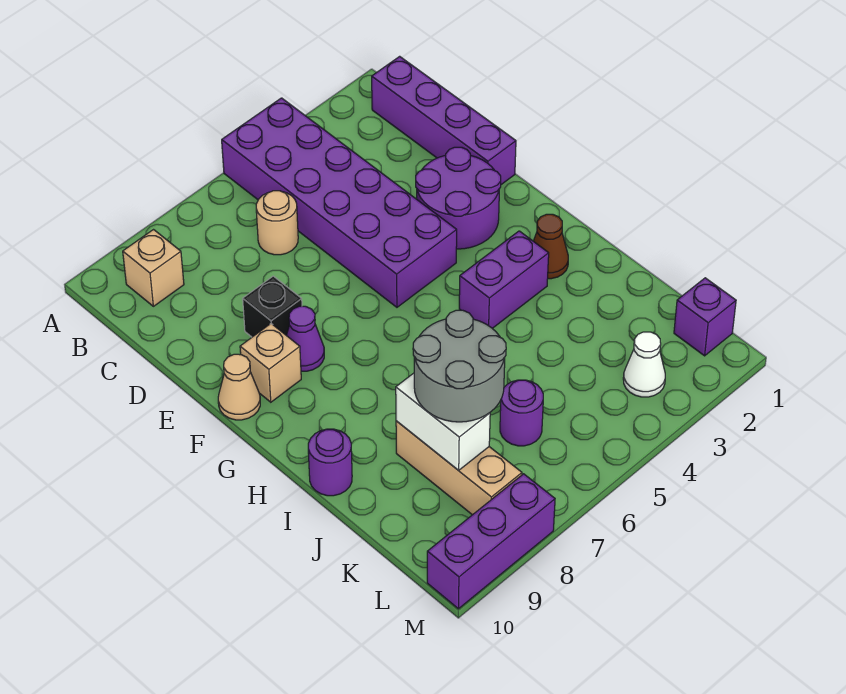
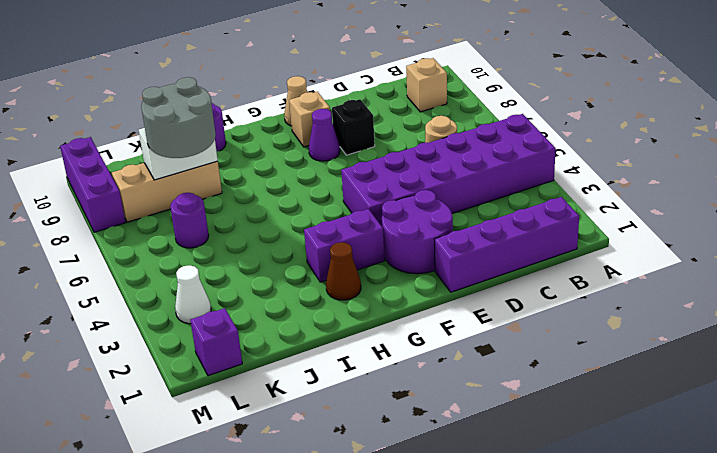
purple 1x2 brick [459,231,549,328] -> purple 1x2 brick turned to [304,209,385,282]

